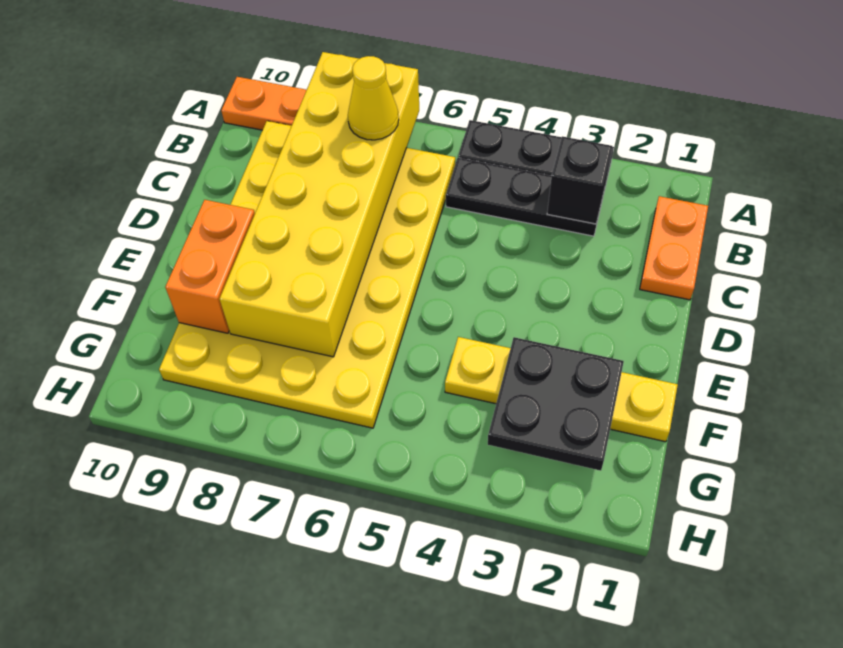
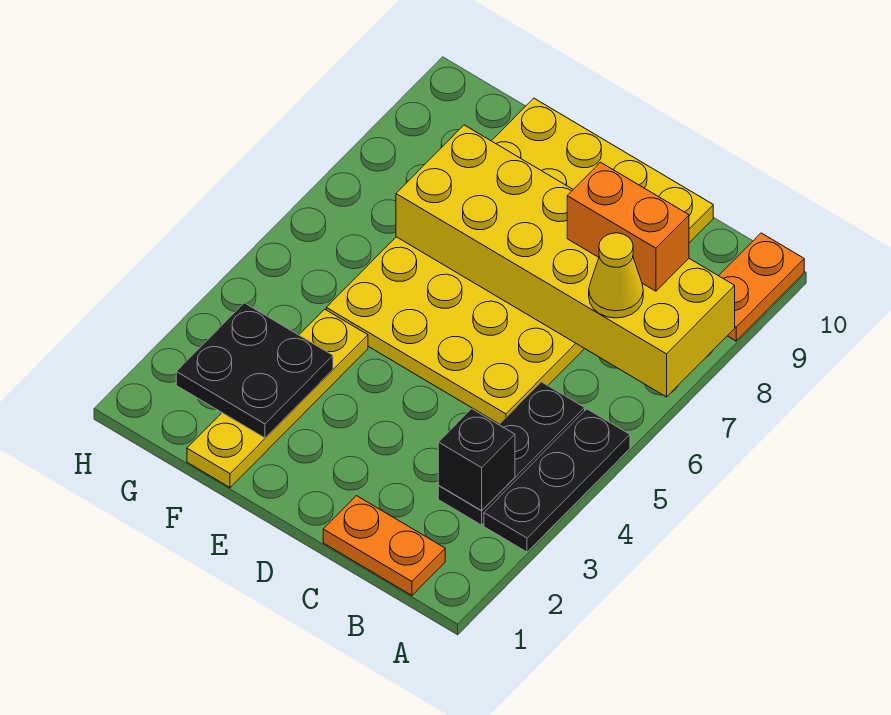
yellow 4x6 plate [159,121,455,428] -> yellow 4x6 plate turned to [326,98,713,424]
orange 1x2 brick [165,200,255,333] -> orange 1x2 brick moved to [567,162,689,291]

